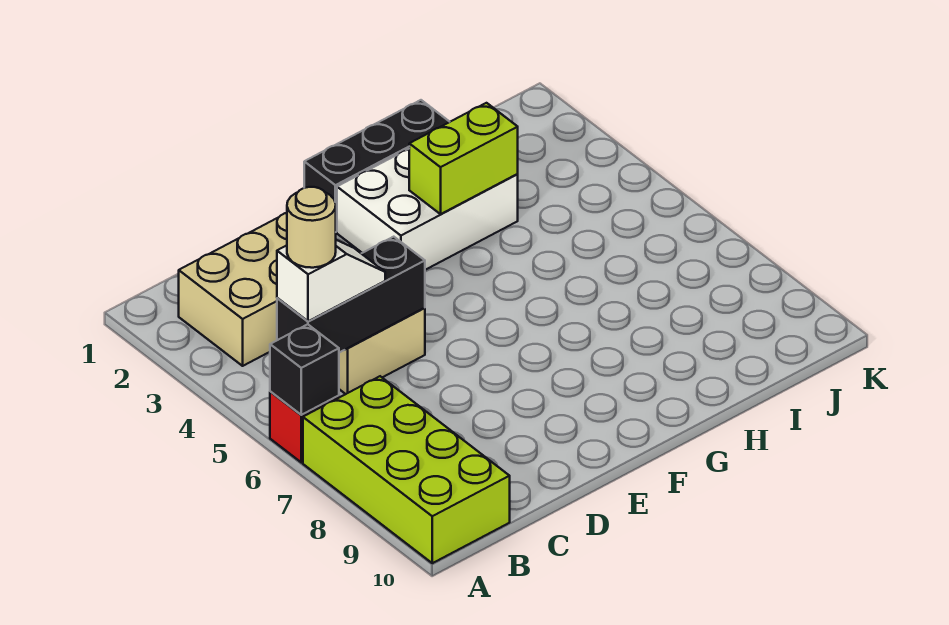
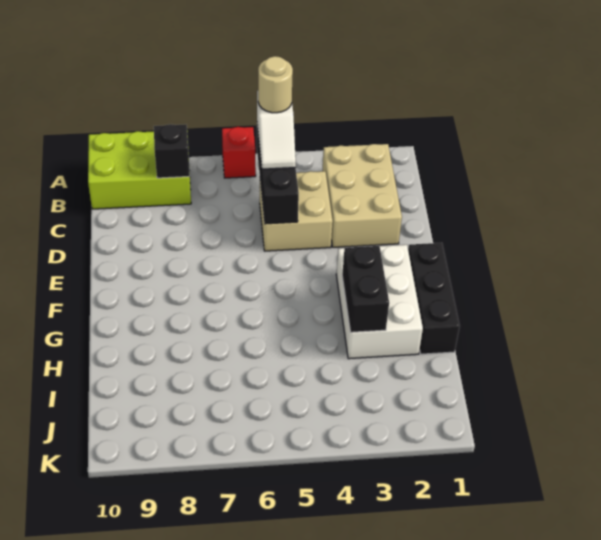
black 1x1 brick [270,324,339,415] -> black 1x1 brick moved to [154,124,190,178]
lime 2x4 brick [303,376,510,563] -> lime 2x3 brick [88,131,191,209]
lime 1x2 brick [409,103,518,214] -> black 1x2 brick [342,246,389,332]

